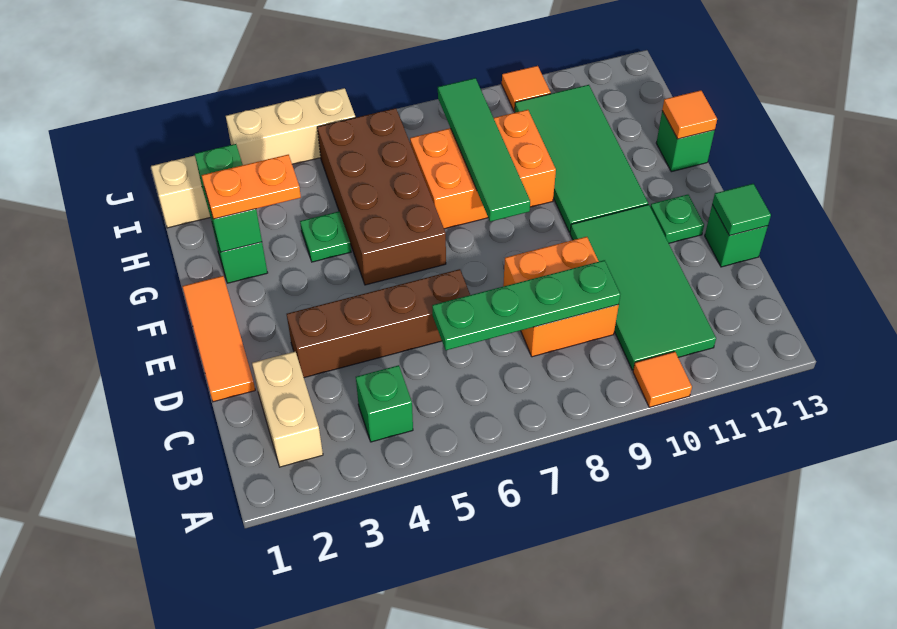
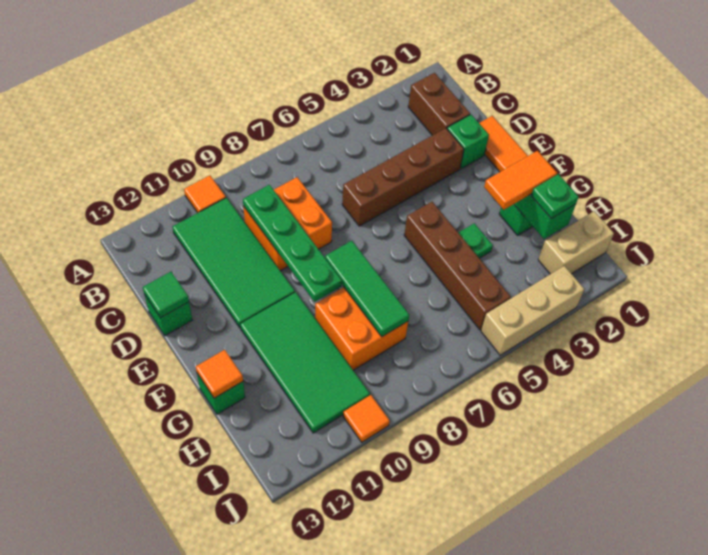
tan 1x2 brick [252,352,323,467] -> brown 1x2 brick [408,73,470,135]
green 1x1 brick [356,365,413,442] -> green 1x1 brick moved to [447,115,489,169]
green 1x4 plate [432,260,621,351] -> green 1x4 plate turned to [243,185,342,302]
green 1x1 plate [650,195,704,243] -> green 1x1 plate moved to [531,174,579,218]
brown 2x4 brick [317,108,446,285] -> brown 1x4 brick [404,202,511,330]
green 1x4 tile [438,78,530,222] -> green 1x3 tile [325,241,409,336]
orange 1x2 plate [202,155,301,219] -> orange 1x2 tile [484,151,557,210]
orange 2x3 brick [410,110,556,229] -> orange 2x2 brick [315,287,408,370]

